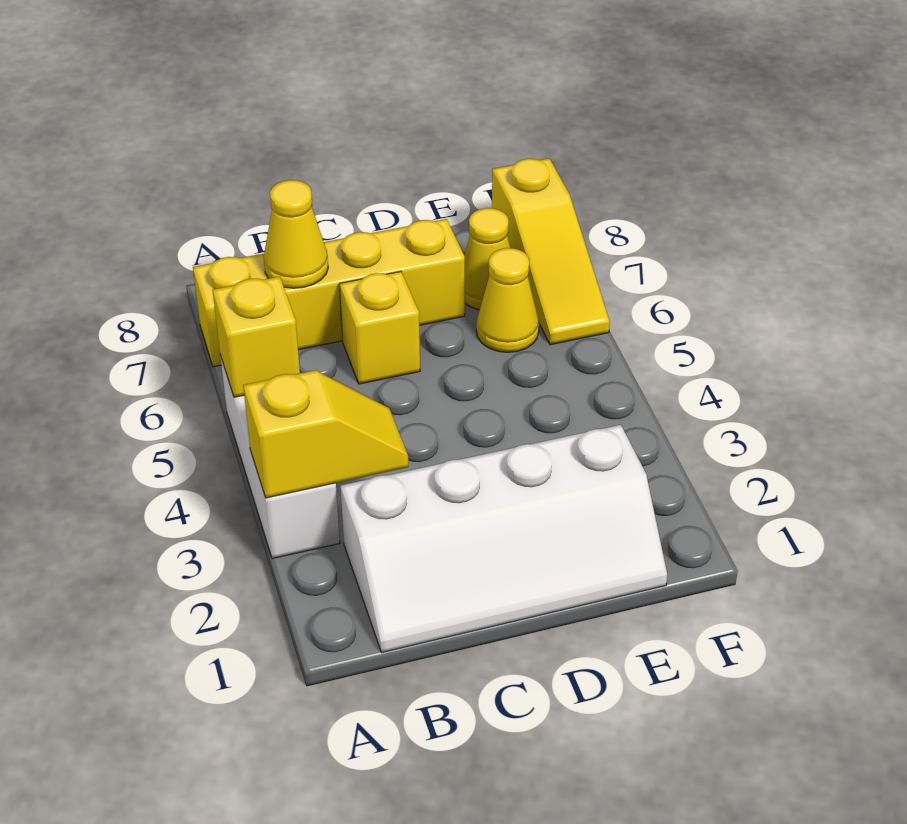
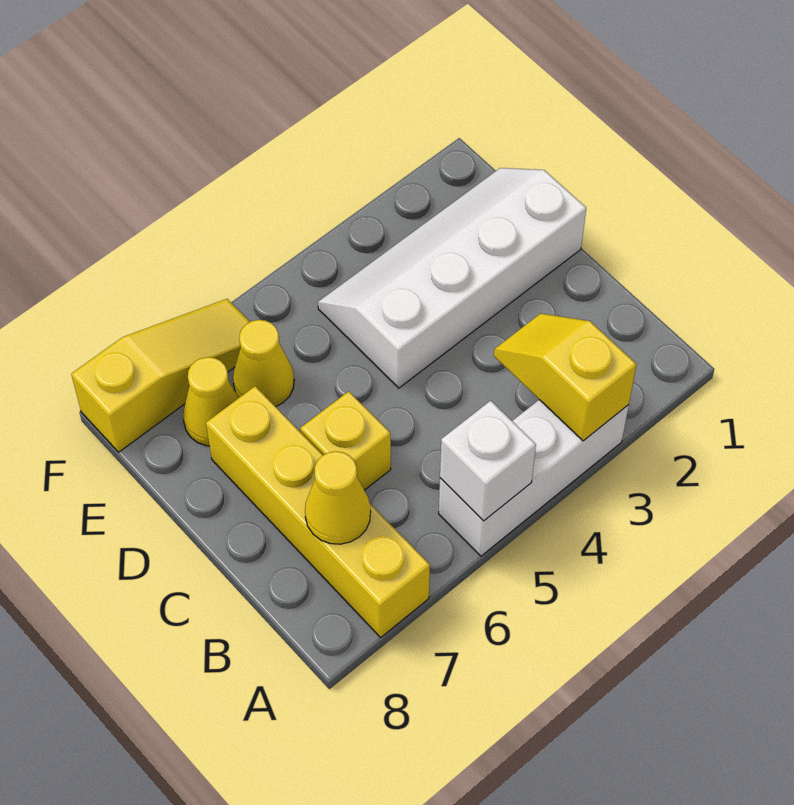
yellow 1x1 brick [213,276,300,397] -> white 1x1 brick [440,401,536,521]
white 2x4 slope [340,425,667,653] -> white 2x4 slope turned to [318,168,586,388]

